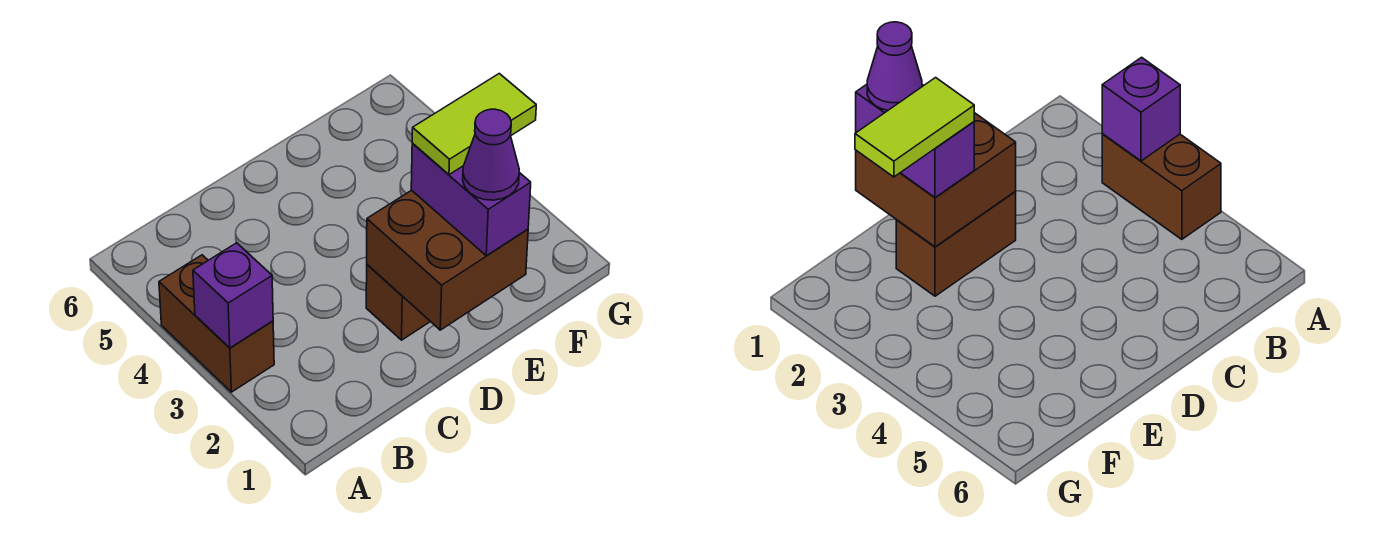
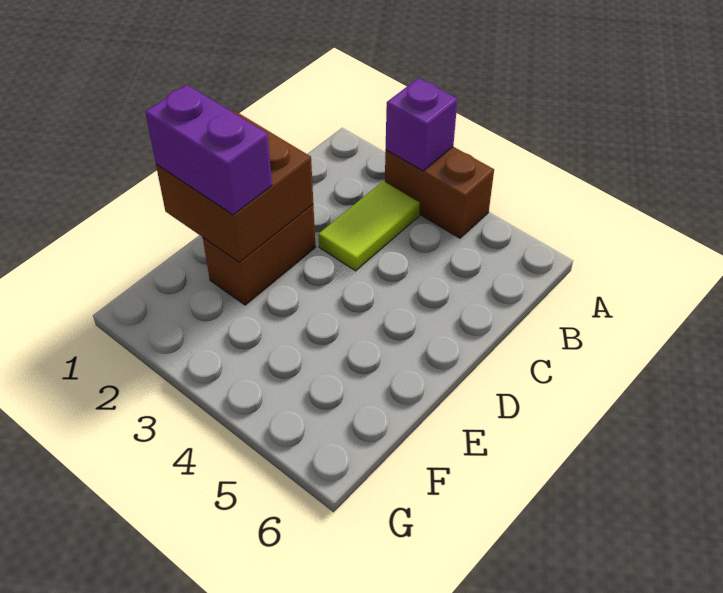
purple 1x1 cone [463,109,519,200] -> none
lime 1x2 tile [412,74,536,175] -> lime 1x2 tile moved to [318,181,420,271]

